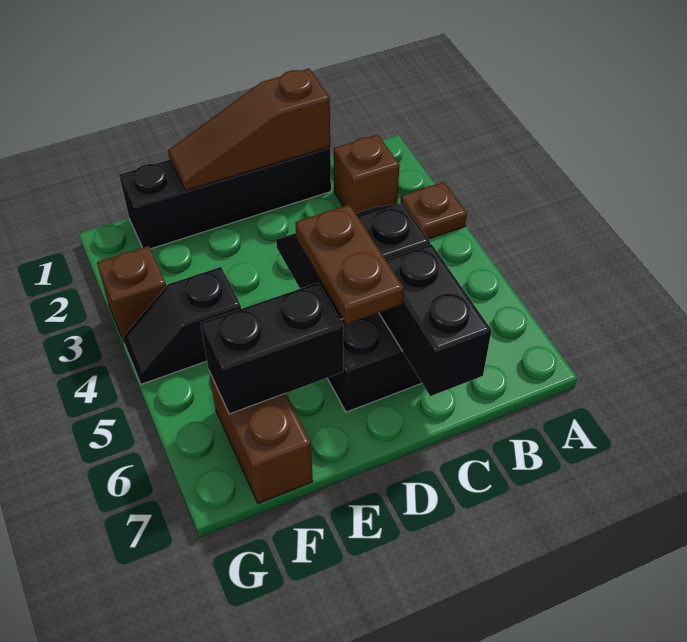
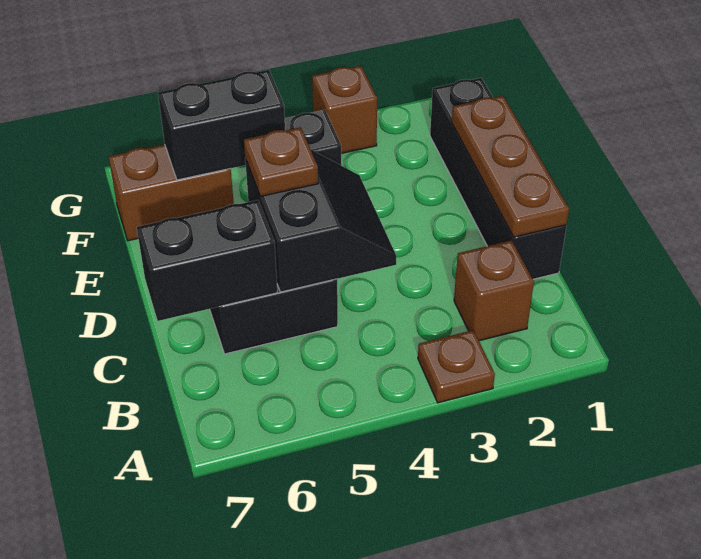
brown 1x3 slope [168,69,330,190] -> brown 1x3 plate [452,96,569,237]
brown 1x2 plate [295,205,404,324] -> brown 1x1 plate [244,127,318,197]
black 1x2 brick [200,283,343,414] -> black 1x2 brick turned to [158,70,285,180]

